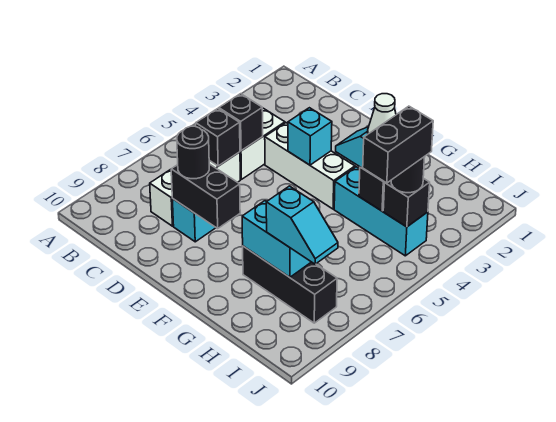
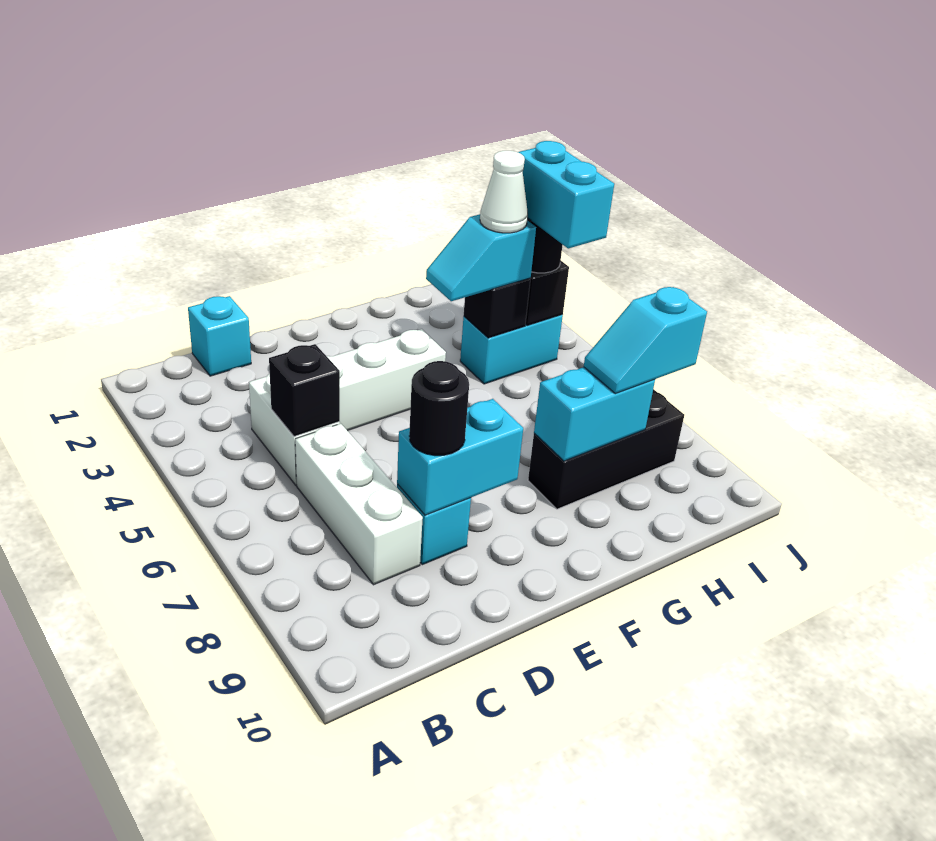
black 1x1 brick [196,109,240,166] -> none
black 1x2 brick [171,164,240,228] -> cyan 1x2 brick [397,399,523,515]
cyan 1x1 brick [288,108,332,165] -> cyan 1x1 brick moved to [188,296,251,376]
cyan 1x3 brick [334,167,428,256] -> cyan 1x2 brick [460,314,563,384]
cyan 1x2 slope [266,186,338,264] -> cyan 1x2 slope turned to [584,287,707,394]
black 1x2 brick [363,106,433,183] -> cyan 1x2 brick [518,141,614,249]

